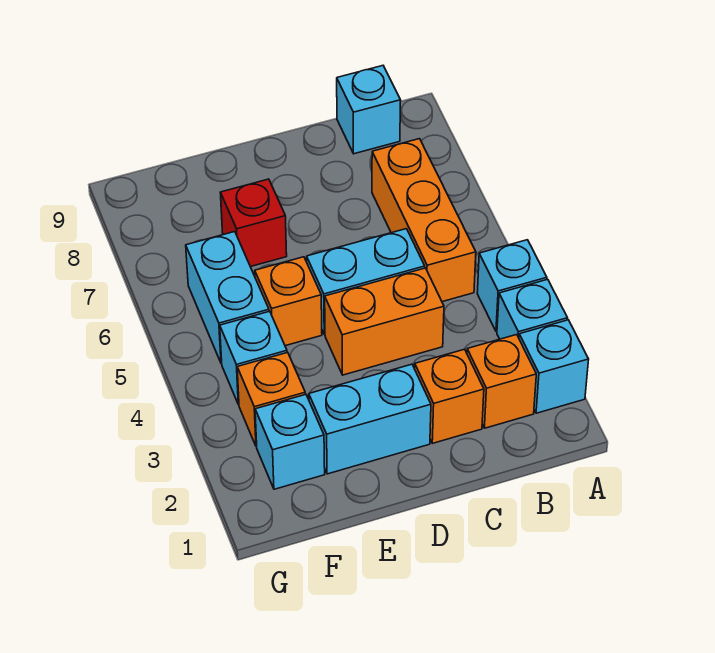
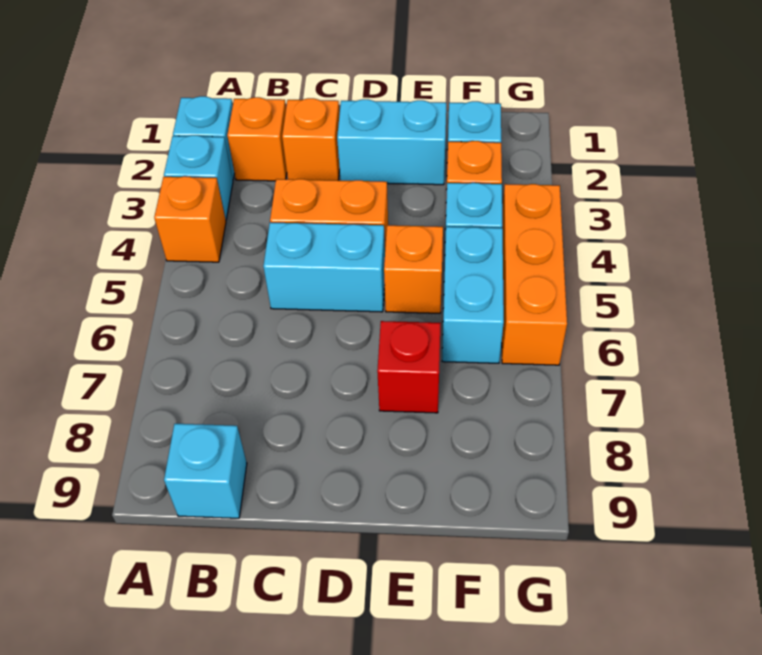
cyan 1x1 brick [477,240,547,332] -> orange 1x1 brick [154,176,226,262]
orange 1x3 brick [372,139,476,302] -> orange 1x3 brick moved to [502,184,567,365]

